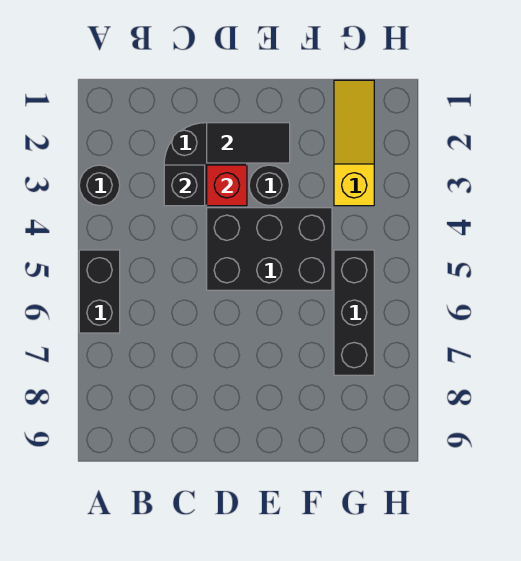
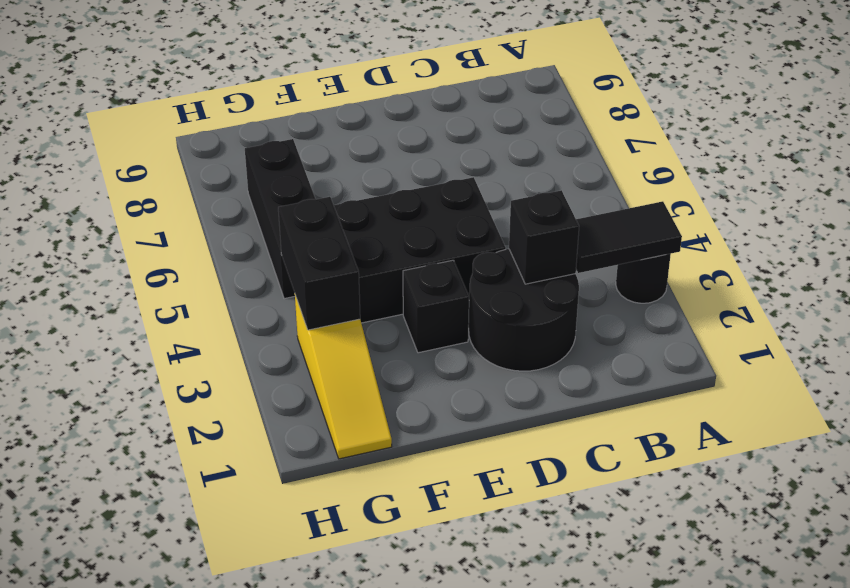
black 1x2 brick [79,250,120,333] -> black 1x2 brick moved to [278,197,360,330]
black 1x2 tile [207,123,290,163] -> black 1x2 tile moved to [576,201,682,273]
red 1x1 brick [207,165,247,206] -> none
black 1x1 round brick [249,165,289,206] -> black 1x1 brick [403,260,469,353]

